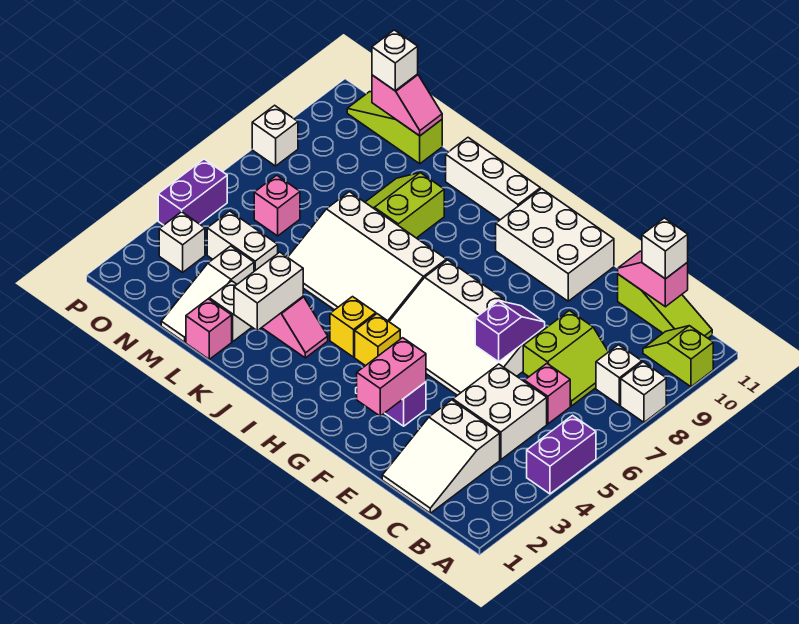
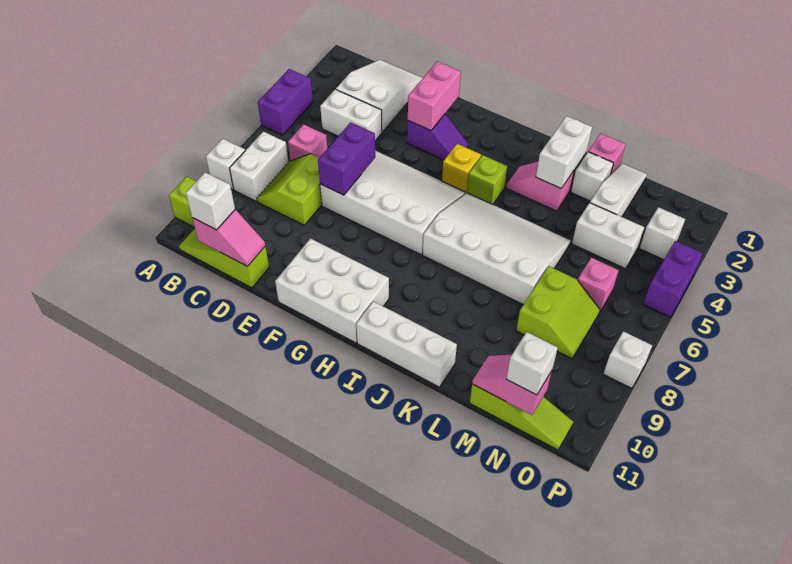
white 1x1 brick [596,345,642,405] -> white 1x2 brick [230,132,288,201]
white 2x2 brick [453,364,547,460] -> white 1x2 brick [320,89,382,141]
purple 1x2 slope [475,301,545,362] -> purple 1x2 brick [318,122,375,195]
yellow 1x1 brick [330,297,376,357] -> lime 1x1 brick [467,155,507,204]
lime 2x2 slope [365,173,444,238] -> lime 2x2 slope moved to [516,266,600,359]

